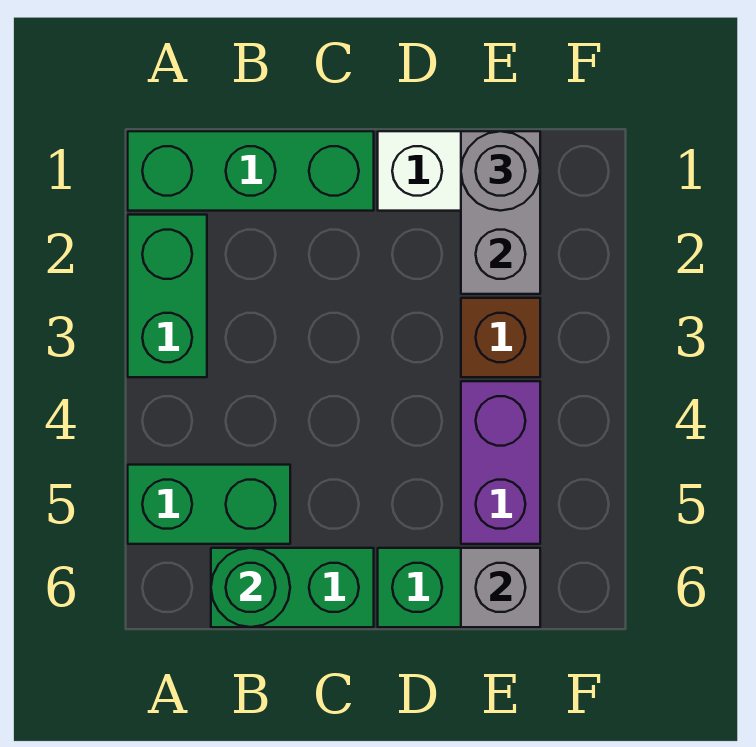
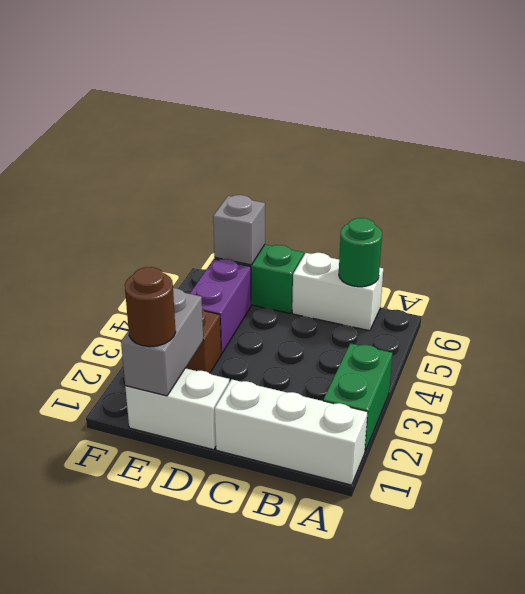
green 1x3 brick [128,131,374,211] -> white 1x3 brick [215,380,368,485]
green 1x2 brick [128,465,290,544] -> none
green 1x2 brick [211,548,374,627] -> white 1x2 brick [292,253,383,331]
grey 1x1 round brick [461,131,540,211] -> brown 1x1 round brick [125,267,176,347]

